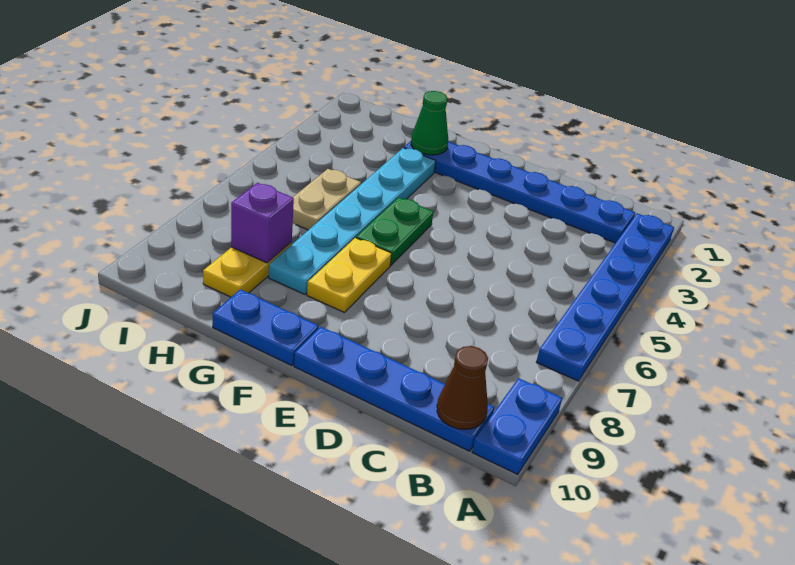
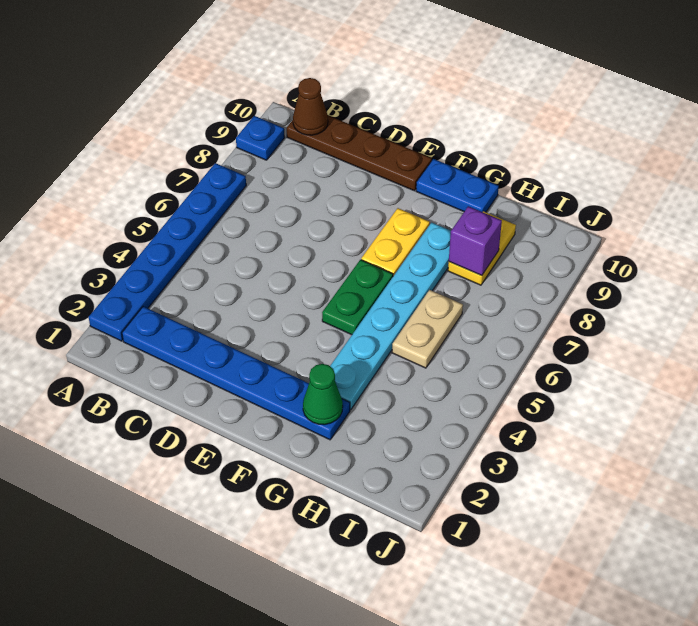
blue 1x2 plate [472,378,562,475] -> blue 1x1 plate [236,116,285,160]
blue 1x4 plate [294,327,494,451] -> brown 1x4 plate [287,116,432,191]

